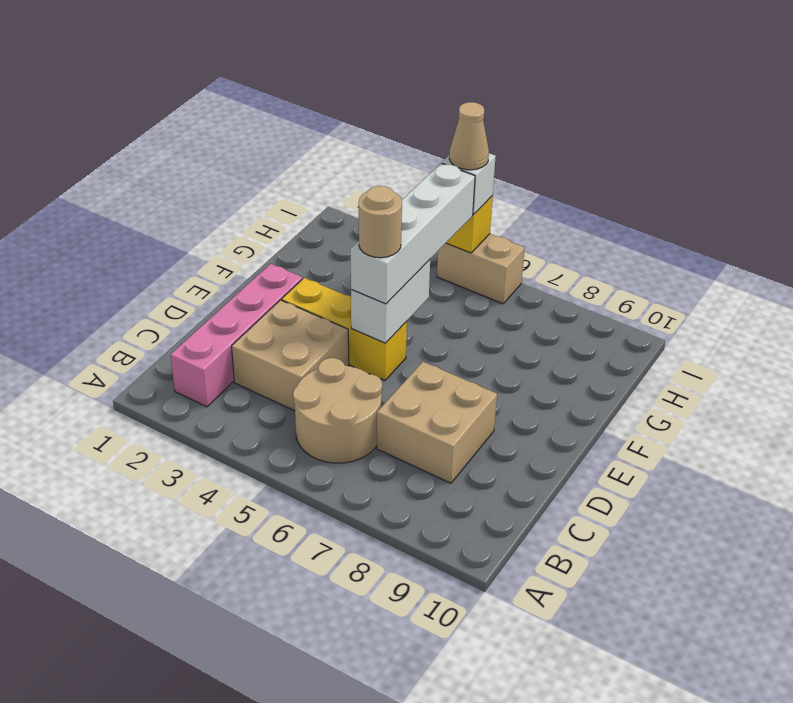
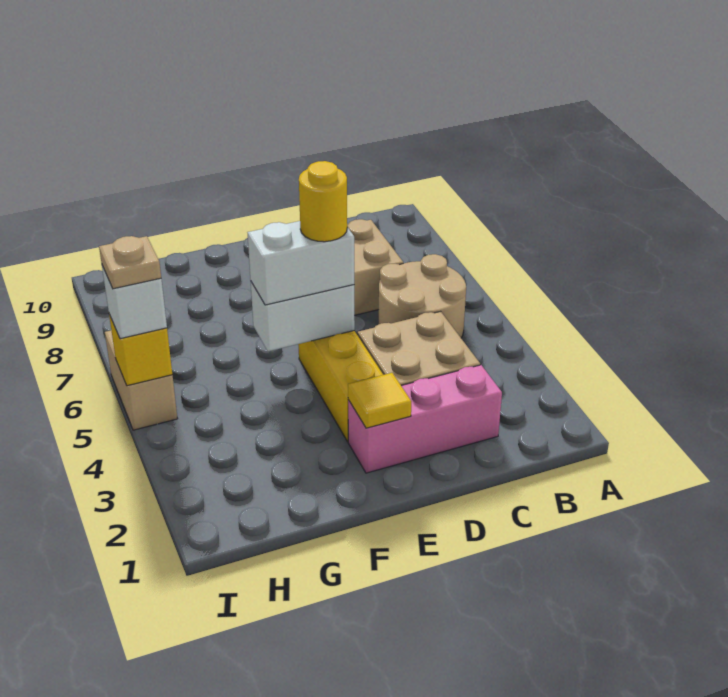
pink 1x4 brick [171,264,303,407] -> pink 1x3 brick [348,365,502,473]
none -> yellow 1x1 tile [348,373,412,428]
white 1x4 brick [351,163,475,304] -> white 1x2 brick [248,221,354,305]
tan 1x1 round brick [359,186,402,258] -> yellow 1x1 round brick [299,161,347,242]
tan 1x1 cone [449,102,489,170] -> tan 1x1 plate [99,236,161,289]

